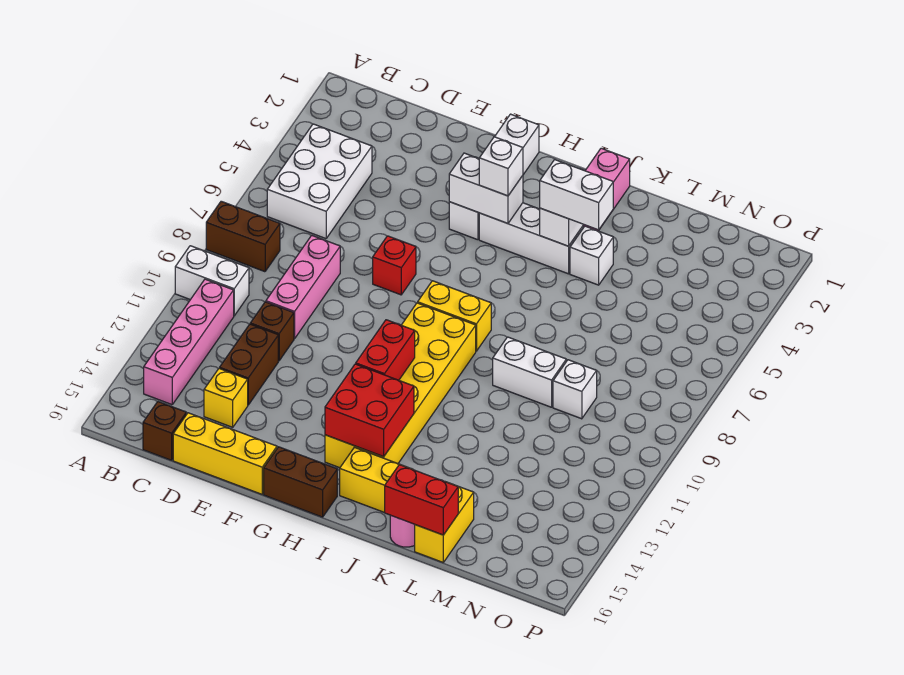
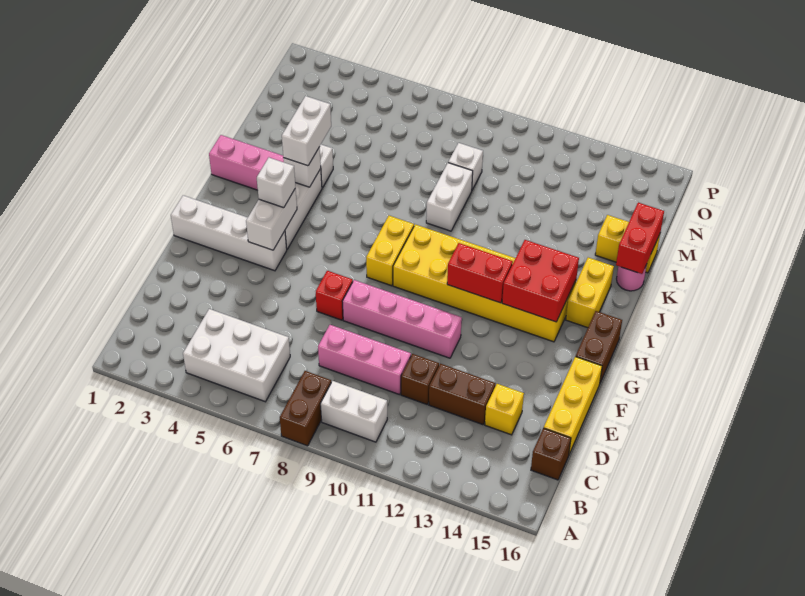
white 1x2 brick [175,246,249,316] -> white 1x2 brick turned to [320,381,387,442]
pink 1x4 brick [144,279,234,405] -> pink 1x4 brick moved to [342,280,462,358]

